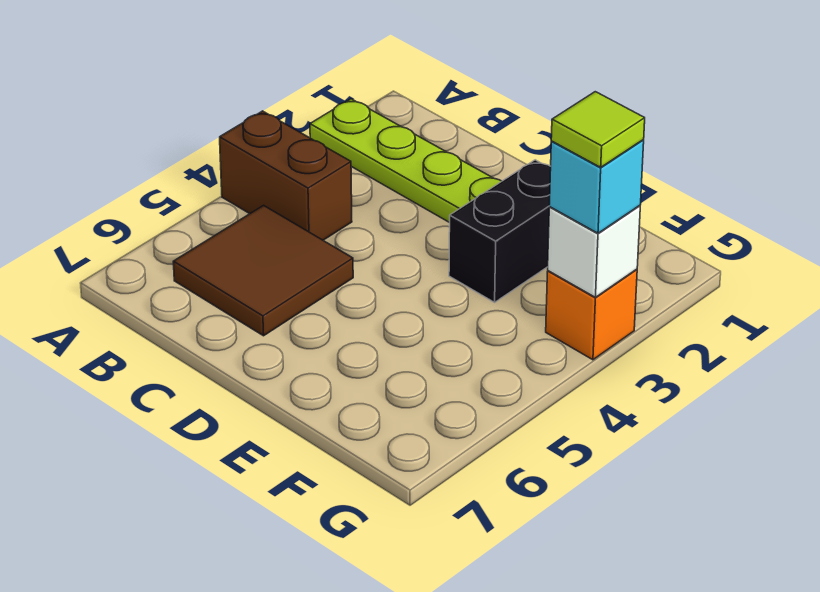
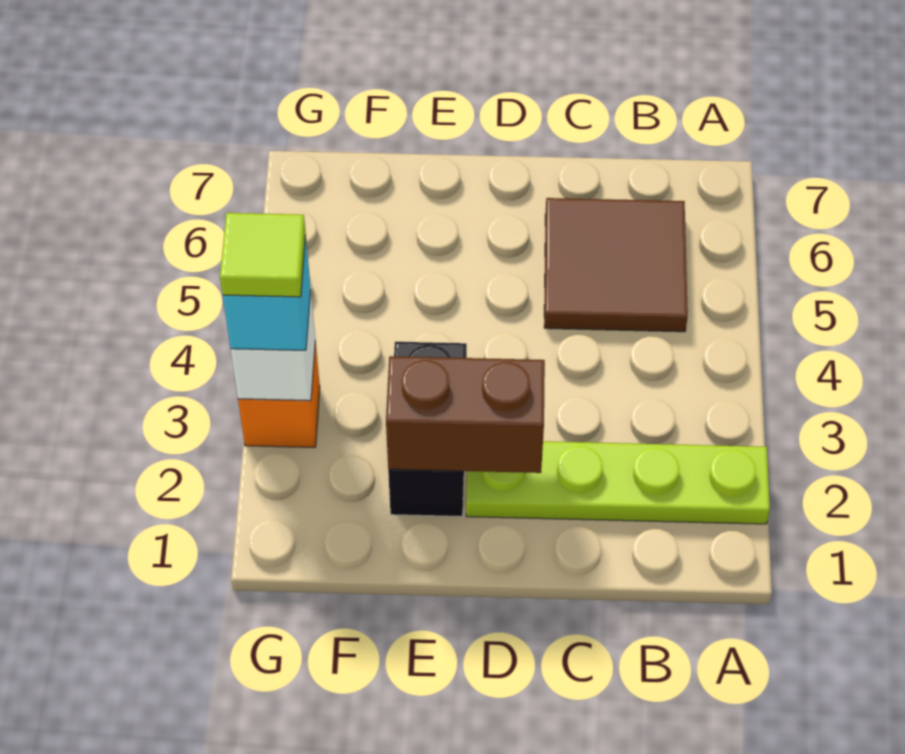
brown 1x2 brick [220,111,352,240] -> brown 1x2 brick moved to [386,356,545,473]

